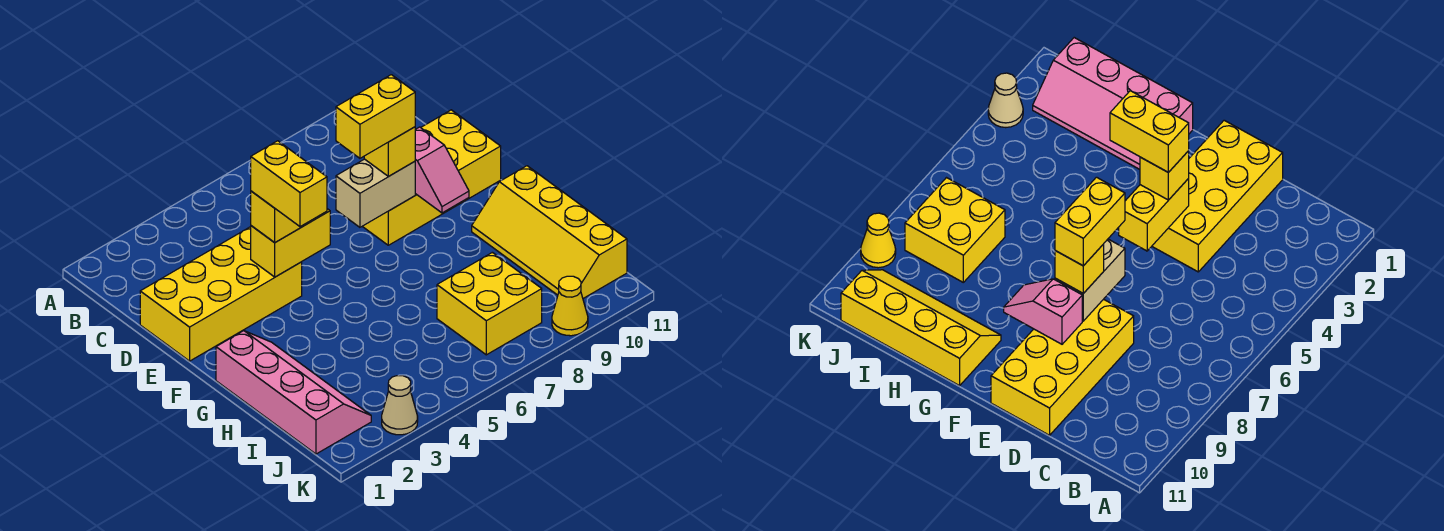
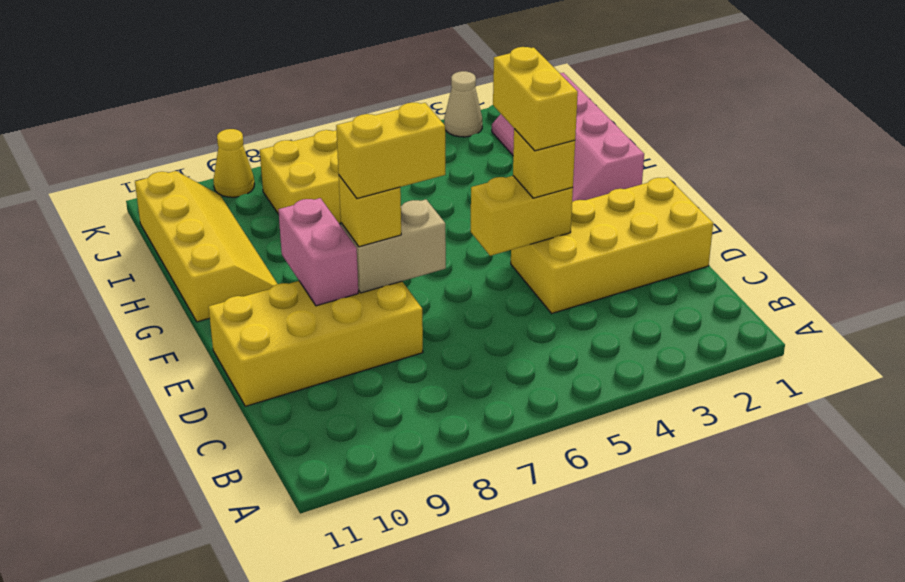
pink 1x2 slope [415,127,469,213] -> pink 1x2 brick [278,198,358,306]

